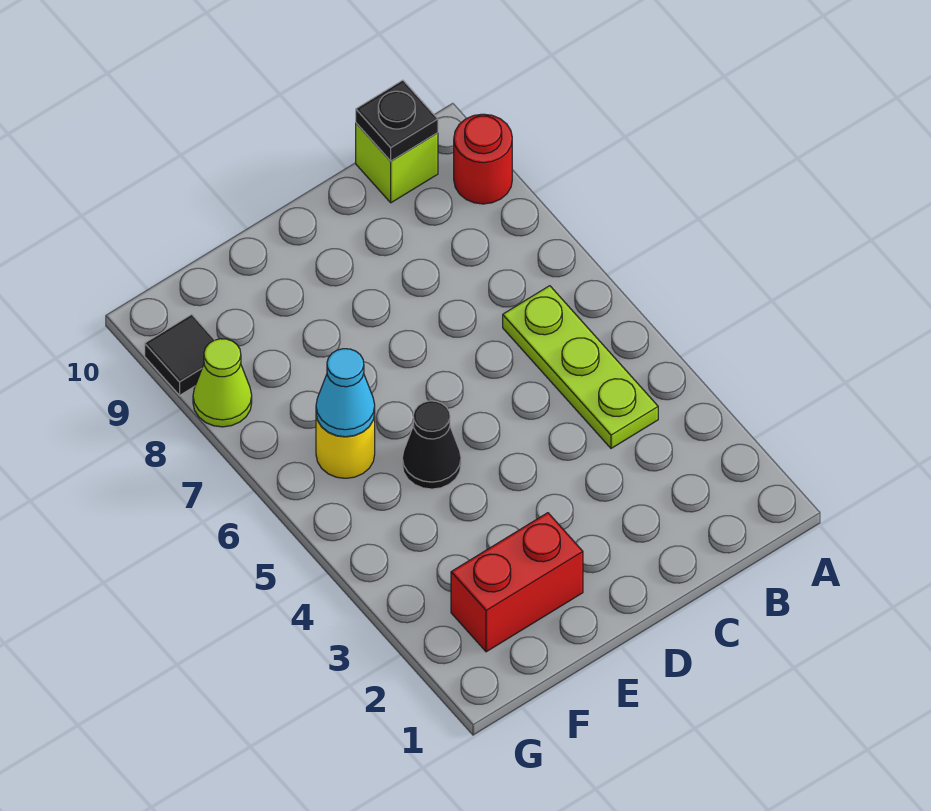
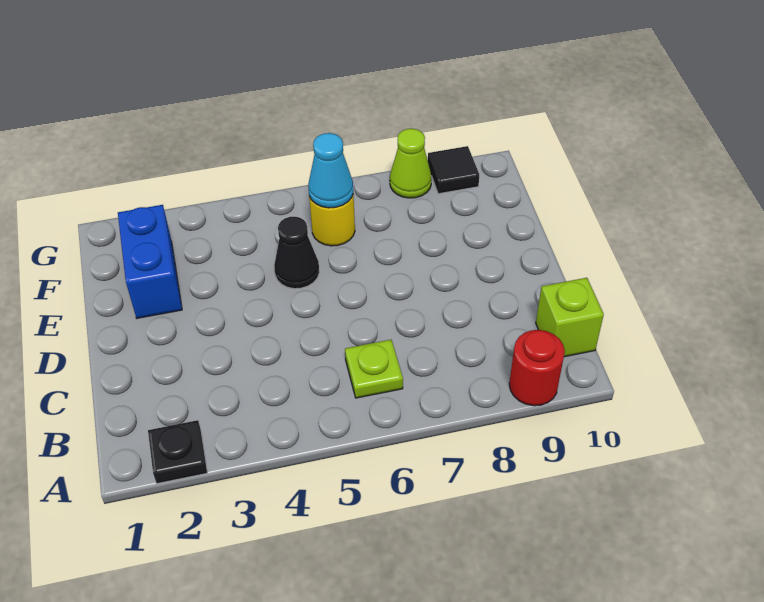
lime 1x3 plate [503,286,658,448] -> lime 1x1 plate [345,340,403,398]
black 1x1 plate [356,80,438,161] -> black 1x1 plate moved to [148,420,207,484]
red 1x2 brick [451,513,583,652] -> blue 1x2 brick [118,205,182,318]

